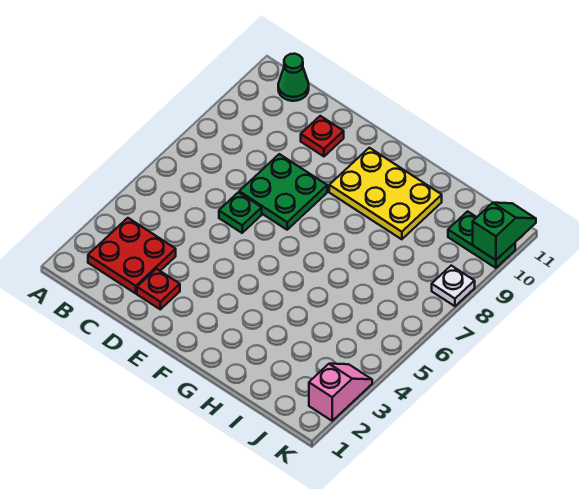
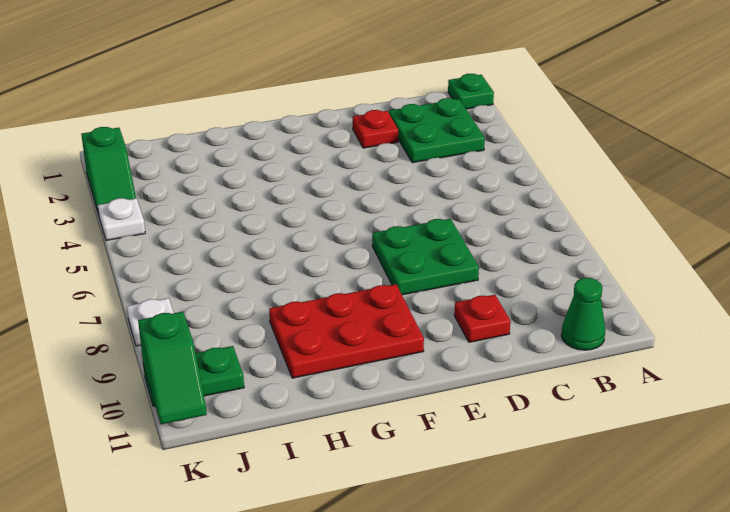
red 2x2 plate [88,218,176,293] -> green 2x2 plate [389,98,485,163]
green 1x1 plate [219,192,262,233] -> green 1x1 plate moved to [448,74,494,109]
yellow 2x3 plate [329,148,442,239] -> red 2x3 plate [269,284,424,378]
pink 1x2 slope [309,364,372,421] -> green 1x2 slope [81,127,136,215]
none -> white 1x1 plate [98,198,145,240]

